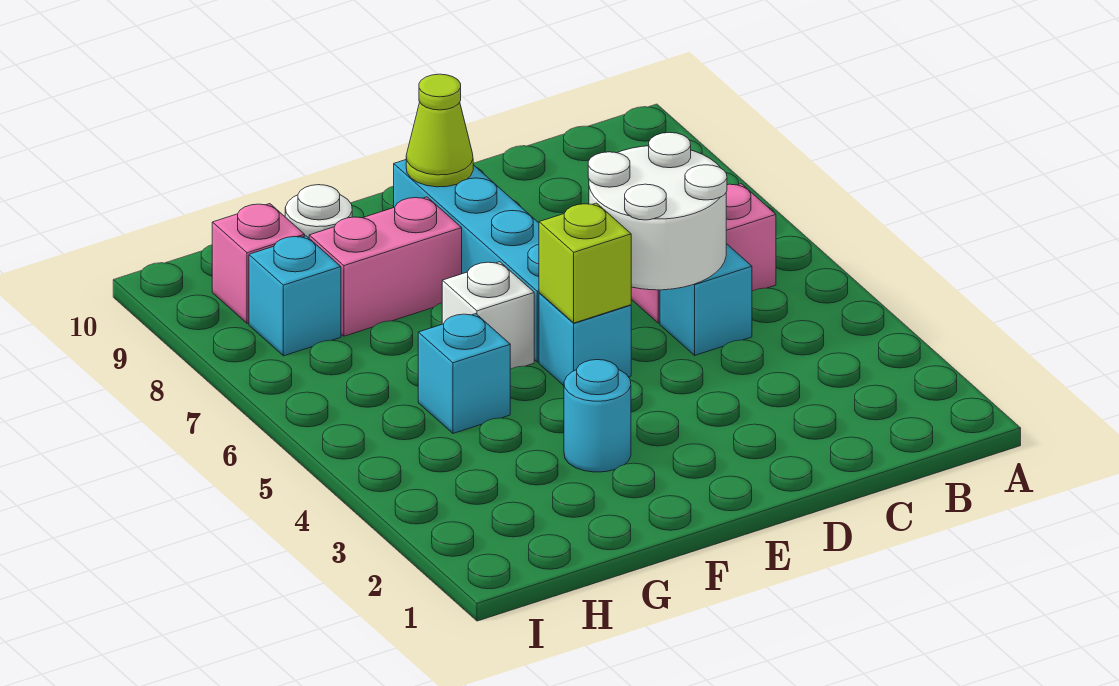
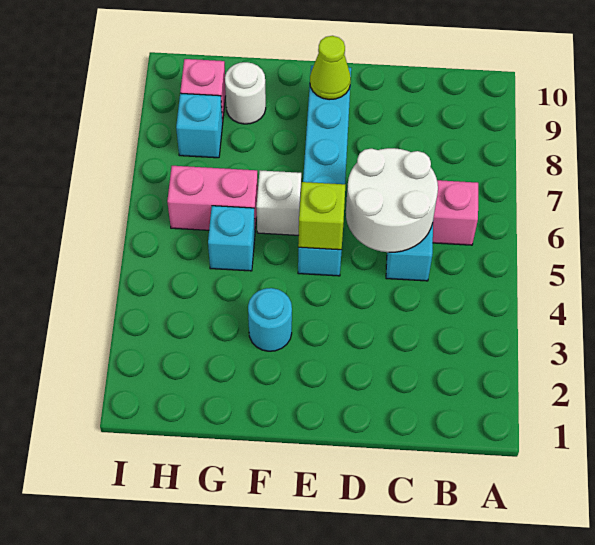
pink 1x2 brick [309,197,462,336] -> pink 1x2 brick moved to [167,166,258,230]

